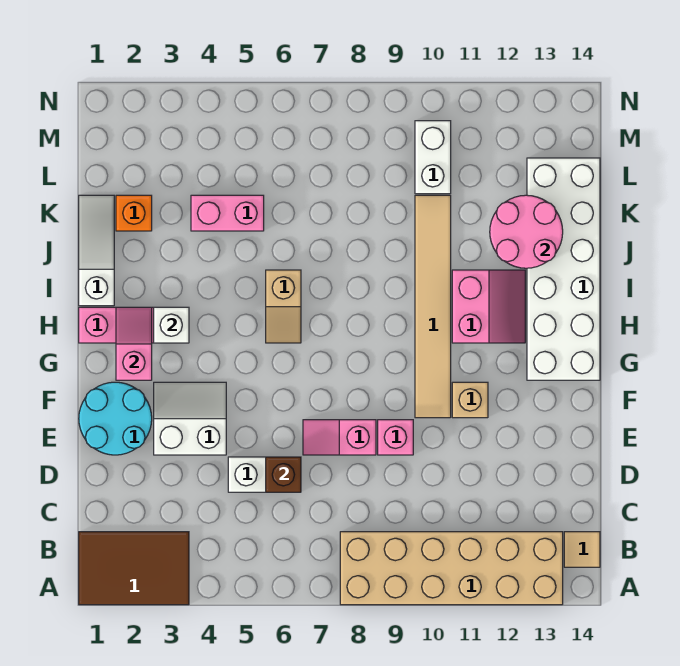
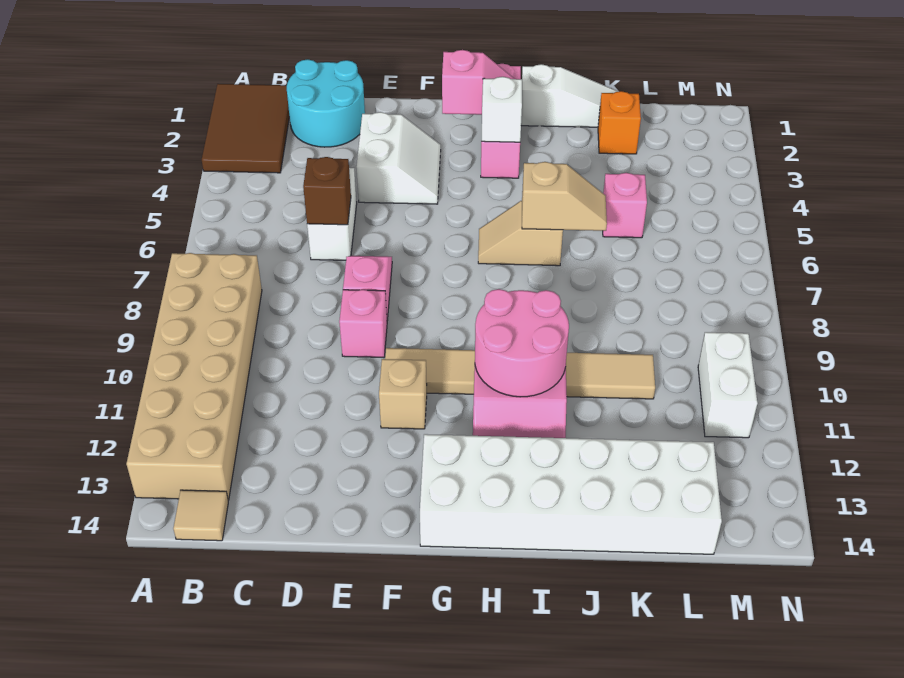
cyan 2x2 round brick [79,382,152,455] -> cyan 2x2 round brick moved to [287,59,365,147]
none -> tan 1x2 slope [522,162,607,231]
pink 2x2 round brick [490,195,563,268] -> pink 2x2 round brick moved to [475,289,569,397]
pink 1x2 brick [191,195,264,231] -> pink 1x1 brick [603,173,647,238]
white 1x2 brick [415,121,451,194] -> white 1x2 brick turned to [698,332,757,438]

